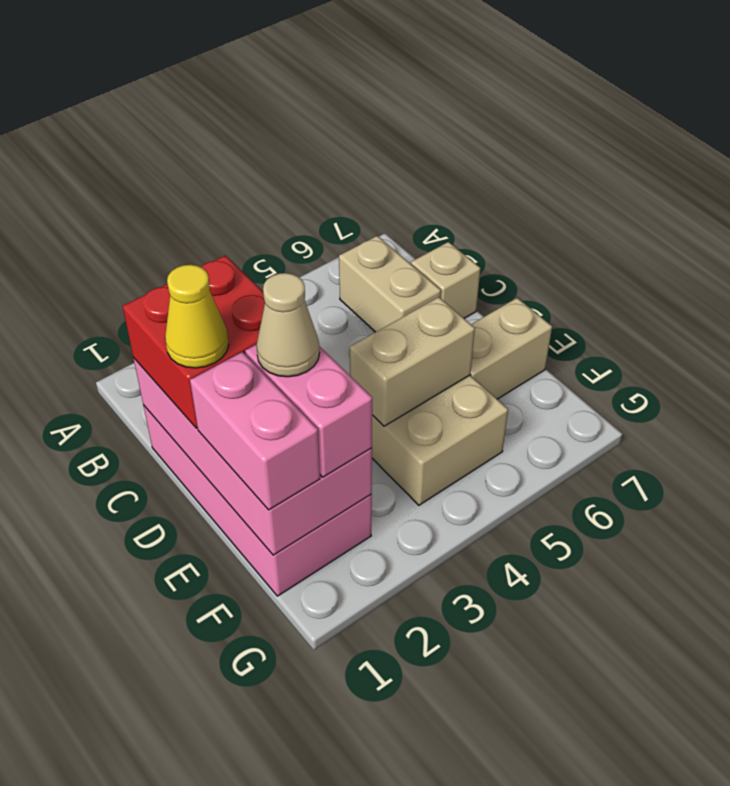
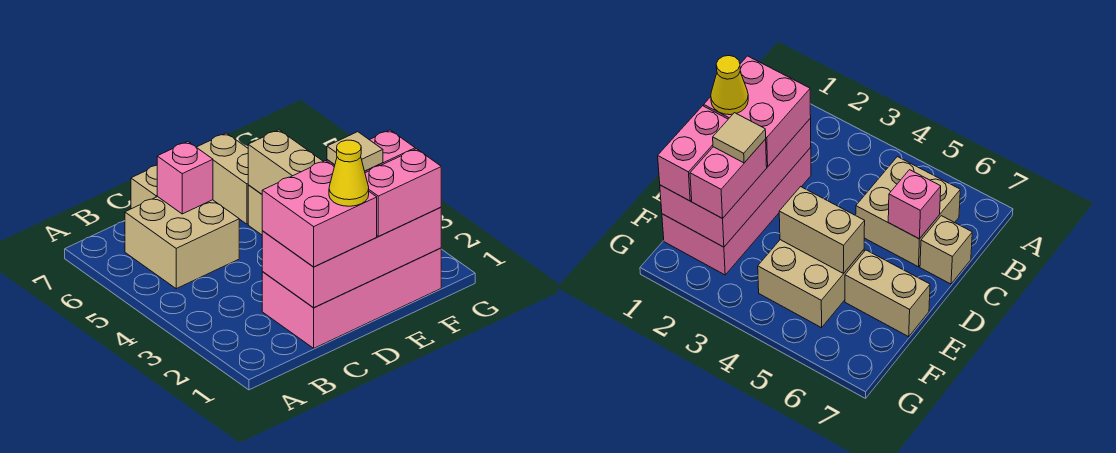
tan 1x2 brick [339,236,441,332] -> tan 2x2 brick [125,197,239,289]
red 2x2 brick [123,255,265,428] -> pink 2x2 brick [262,161,377,267]
none -> pink 1x1 brick [157,142,213,214]
tan 1x1 cone [256,273,320,377] -> tan 1x1 tile [327,132,383,171]

